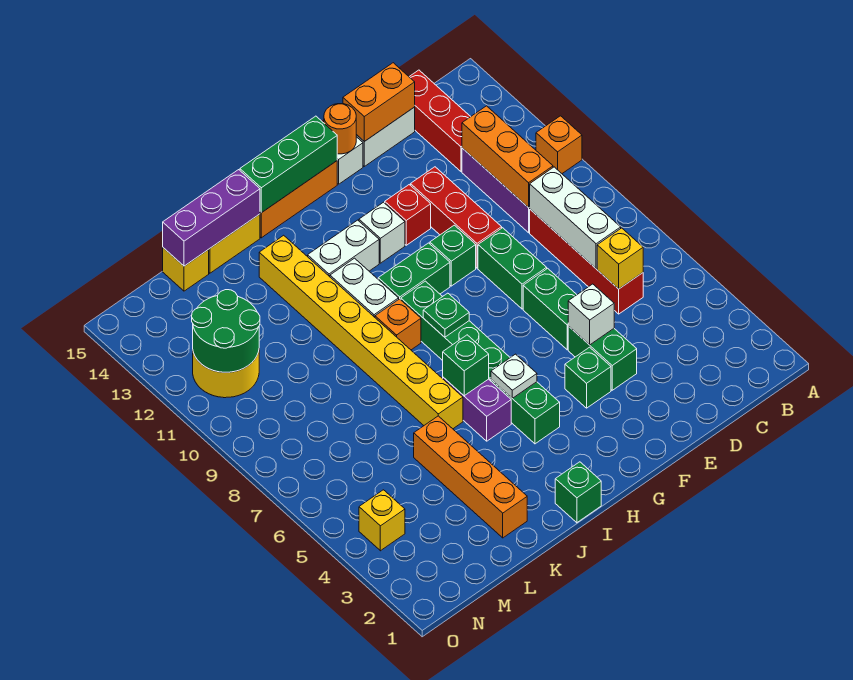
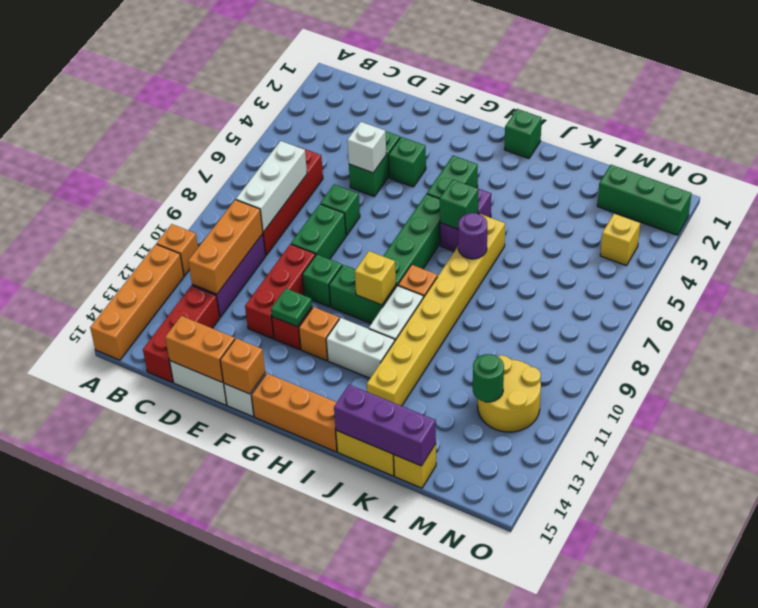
yellow 1x1 brick [597,228,643,289] -> yellow 1x1 brick moved to [355,251,396,305]
green 1x2 brick [523,268,577,350] -> green 1x1 brick [320,184,360,236]
orange 1x1 round brick [324,104,356,154] -> orange 1x1 brick [220,338,265,394]
white 1x1 brick [359,202,405,263] -> orange 1x1 brick [299,307,339,361]
green 1x3 brick [240,116,337,213] -> green 1x3 brick moved to [597,165,692,235]
white 1x1 plate [491,354,537,398] -> none
green 1x1 plate [423,293,469,337] -> green 1x1 plate moved to [271,288,312,327]
none -> purple 1x1 round brick [458,213,487,259]
orange 1x4 brick [414,416,527,538] -> orange 1x4 brick moved to [90,244,184,360]
green 2x2 round brick [192,290,260,372] -> green 1x1 round brick [473,354,504,402]

